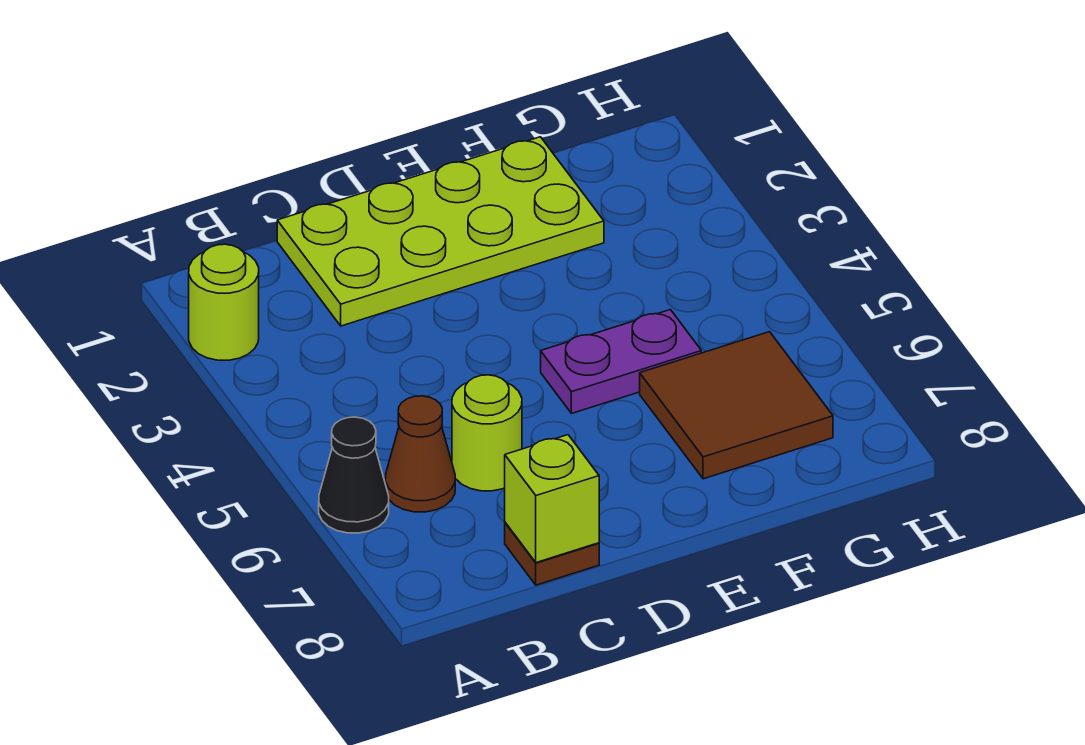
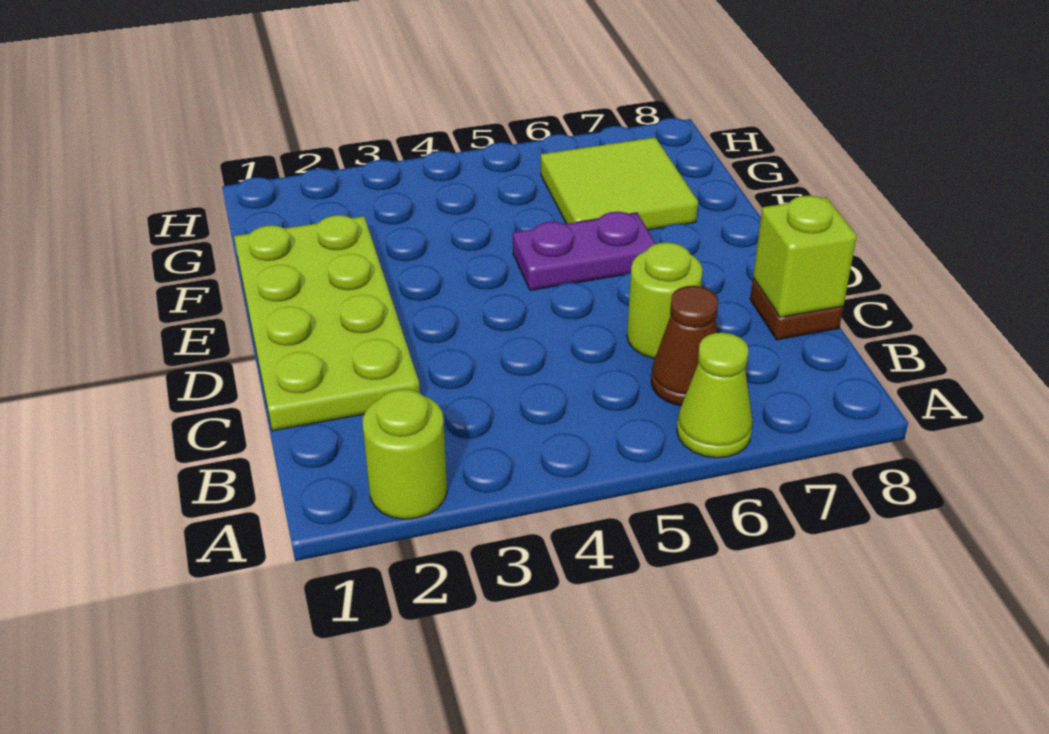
black 1x1 cone [319,417,389,533] -> lime 1x1 cone [677,333,753,458]
purple 1x2 plate [541,310,701,413] -> purple 1x2 plate turned to [513,212,656,290]
brown 2x2 tile [640,332,833,479] -> lime 2x2 tile [541,137,698,230]

